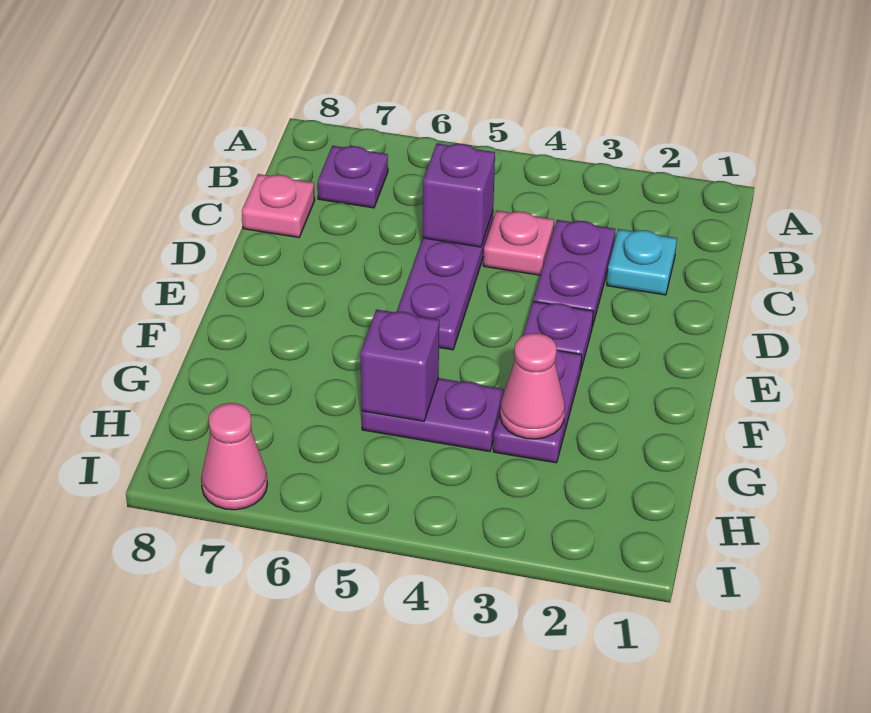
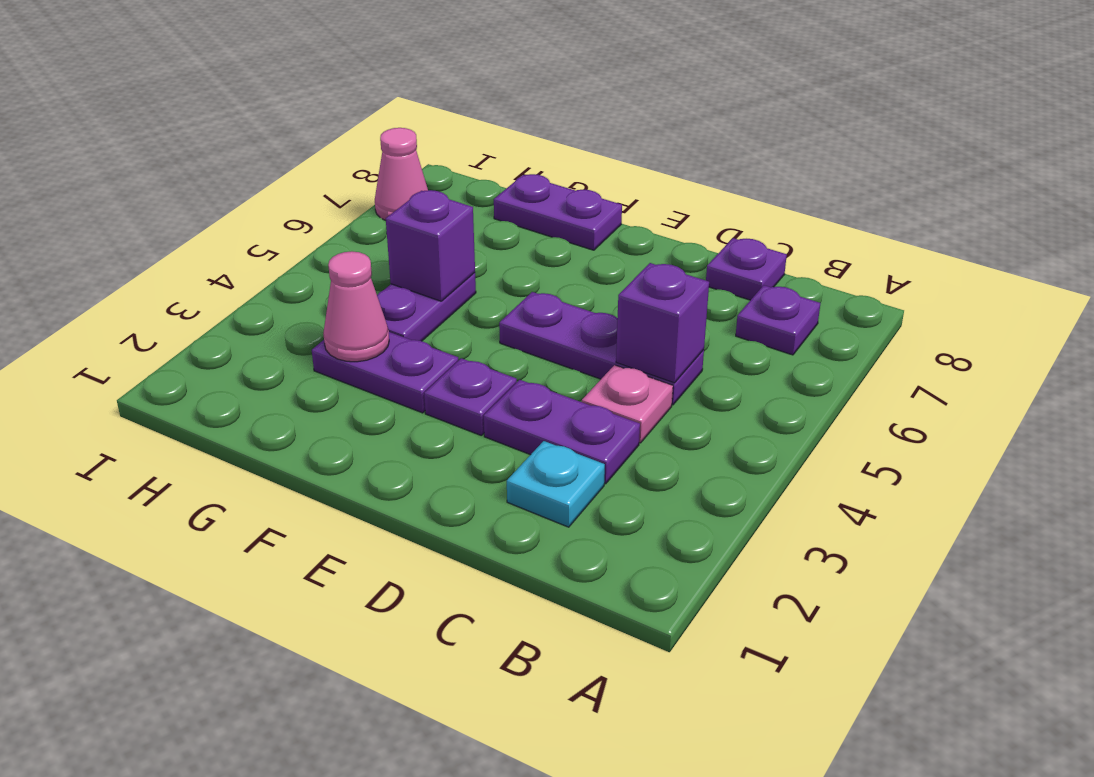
pink 1x1 plate [242,174,315,237] -> purple 1x1 plate [706,238,787,300]
none -> purple 1x2 plate [494,174,622,250]

